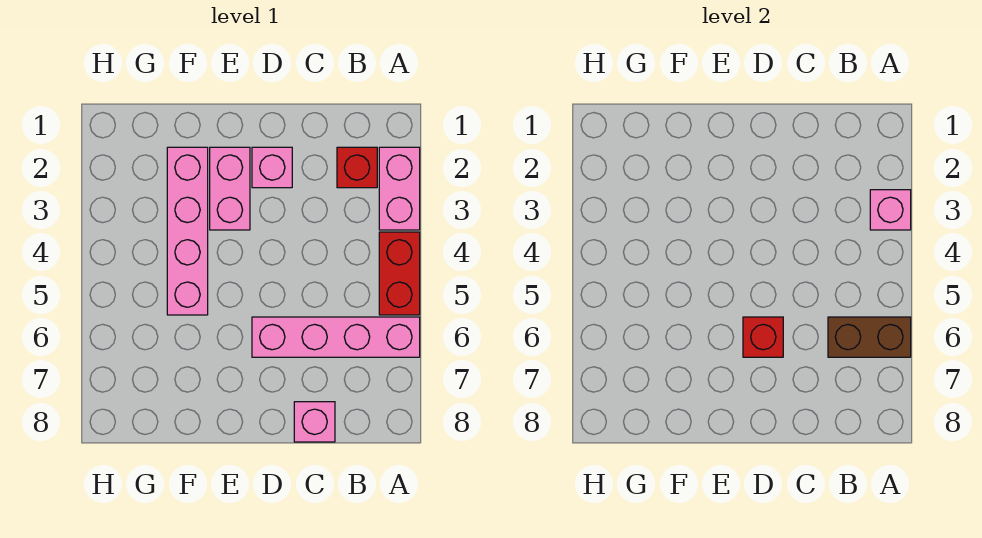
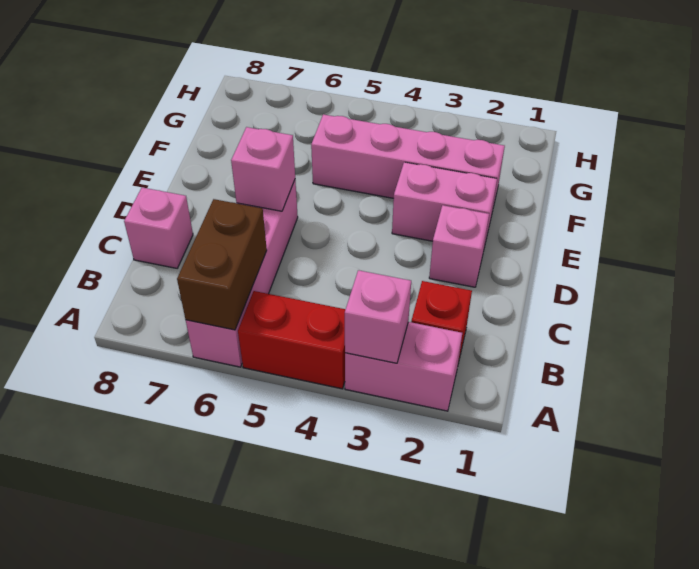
red 1x1 brick [743,317,783,357] -> pink 1x1 brick [231,127,295,211]

